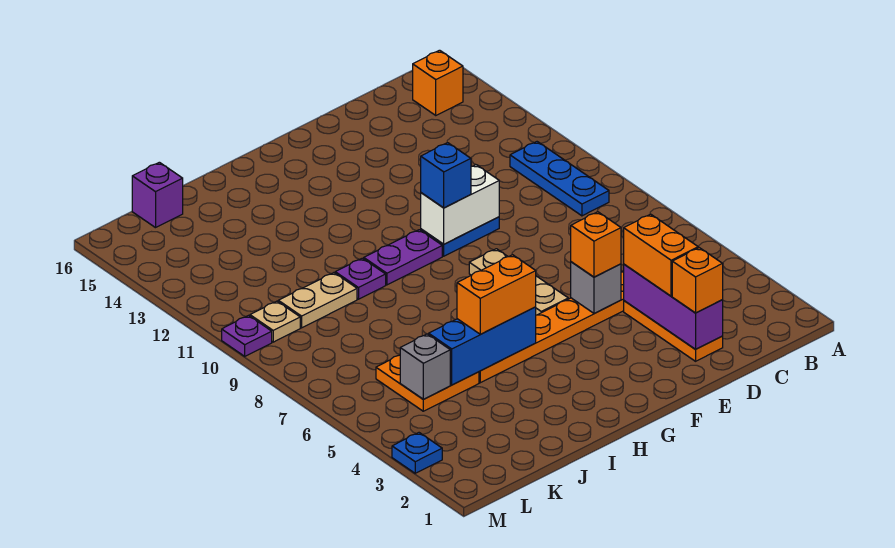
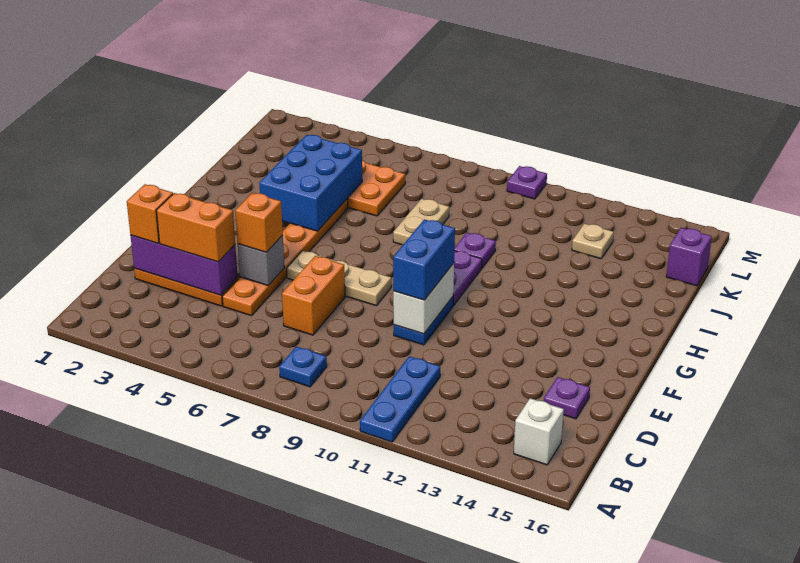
blue 1x3 plate [510,142,609,216] -> blue 1x3 plate turned to [360,356,440,442]
orange 1x1 brick [413,50,463,115] -> white 1x1 brick [514,398,564,465]
none -> purple 1x1 plate [544,377,590,419]
blue 1x1 brick [421,143,471,208] -> blue 1x2 brick [393,219,455,300]
blue 1x3 brick [428,307,536,385] -> blue 2x3 brick [259,135,362,231]
orange 1x2 brick [457,255,536,334] -> orange 1x2 brick moved to [282,256,345,335]
tan 1x2 plate [278,273,357,328] -> tan 1x2 plate moved to [393,199,449,245]
grey 1x1 brick [400,334,450,399] -> none
tan 1x1 plate [250,301,300,342] -> tan 1x1 plate moved to [572,224,614,259]
blue 1x1 plate [392,433,442,473] -> blue 1x1 plate moved to [279,346,327,387]

